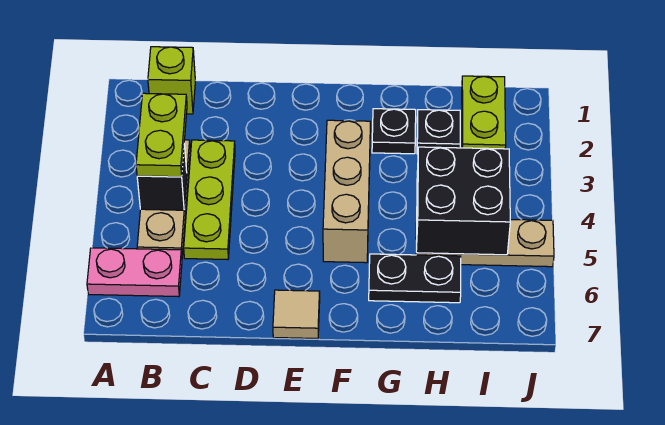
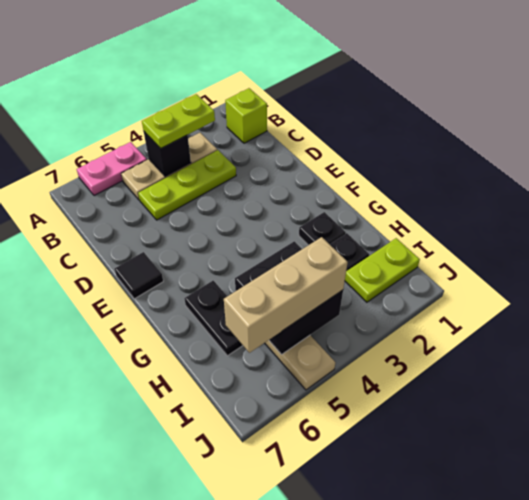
pink 1x2 plate [87,248,182,297] -> pink 1x2 plate turned to [77,142,147,196]
tan 1x1 tile [273,290,320,339] -> black 1x1 tile [115,252,163,299]
tan 1x3 brick [323,120,370,263] -> tan 1x3 brick moved to [224,237,348,353]

